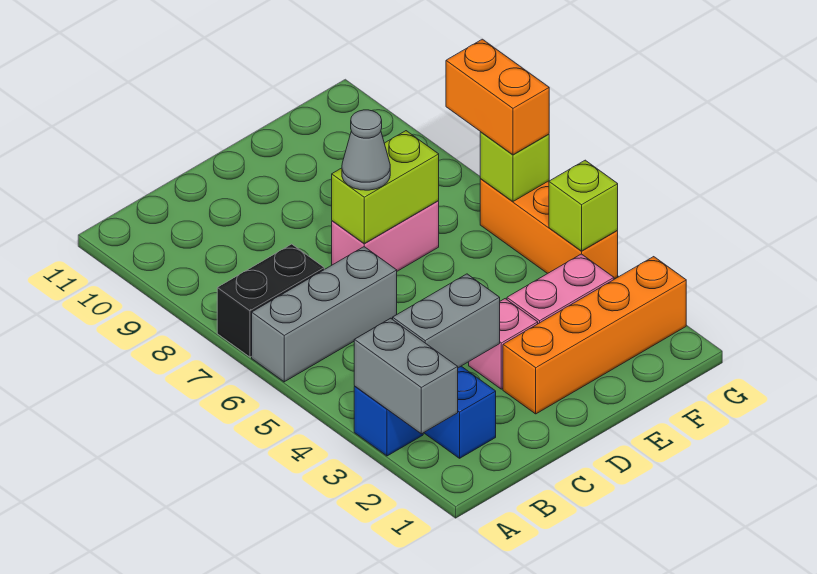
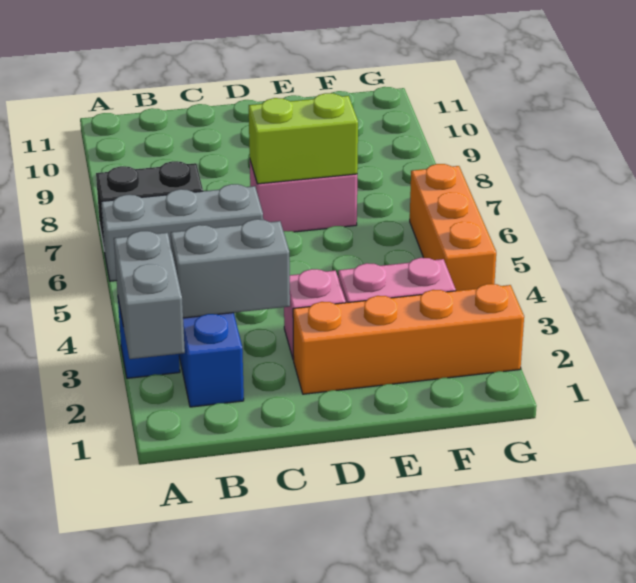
grey 1x1 cone [342,110,390,190] -> none
lime 1x1 brick [549,160,618,251] -> none
lime 1x1 brick [480,132,549,201] -> none
orange 1x2 brick [446,39,549,155] -> none

